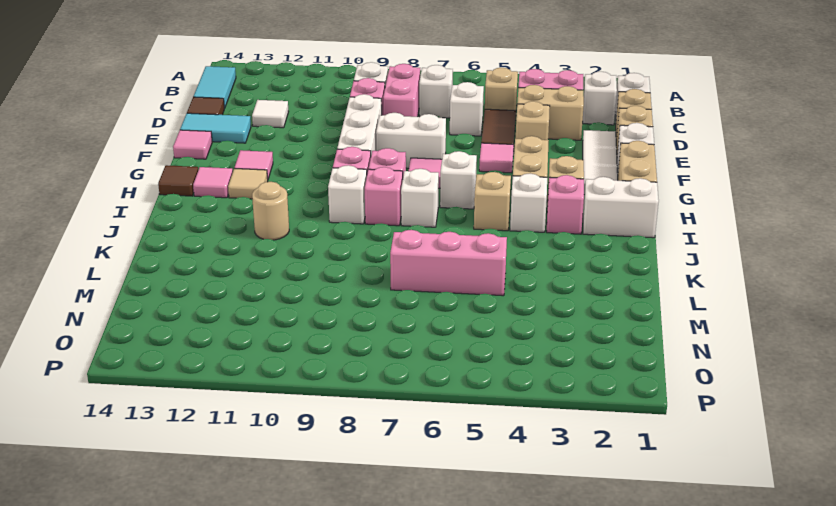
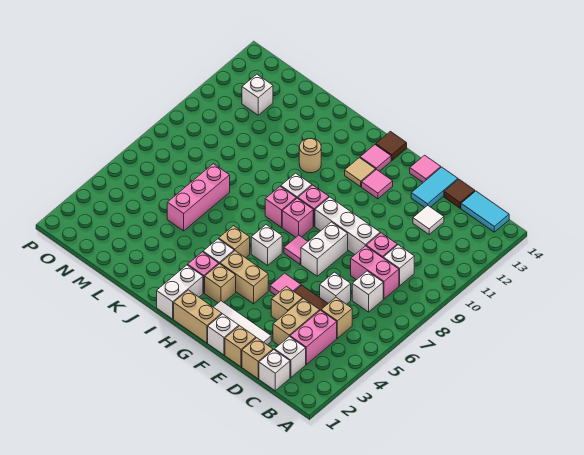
white 1x1 brick [401,169,439,227] -> white 1x1 brick moved to [242,74,273,115]

